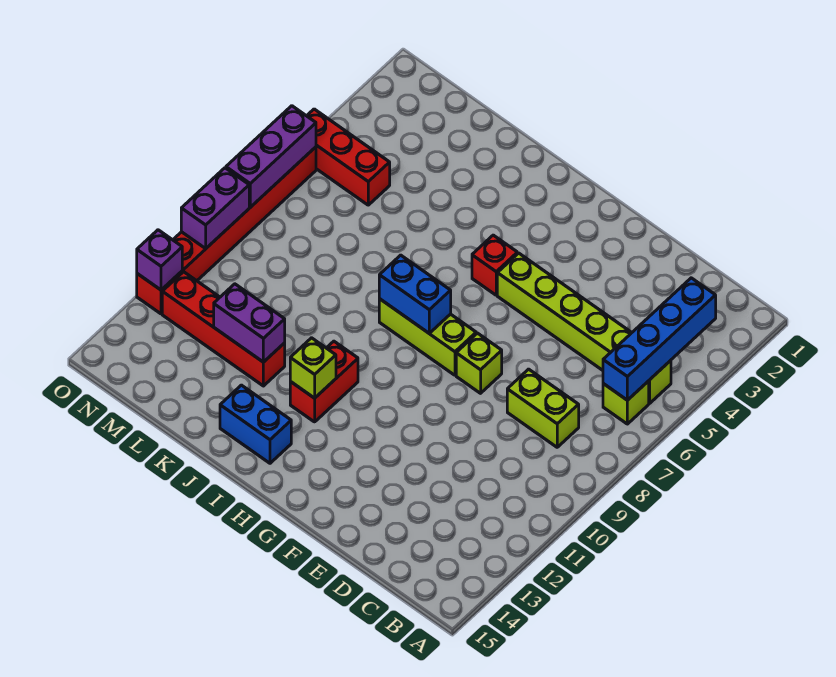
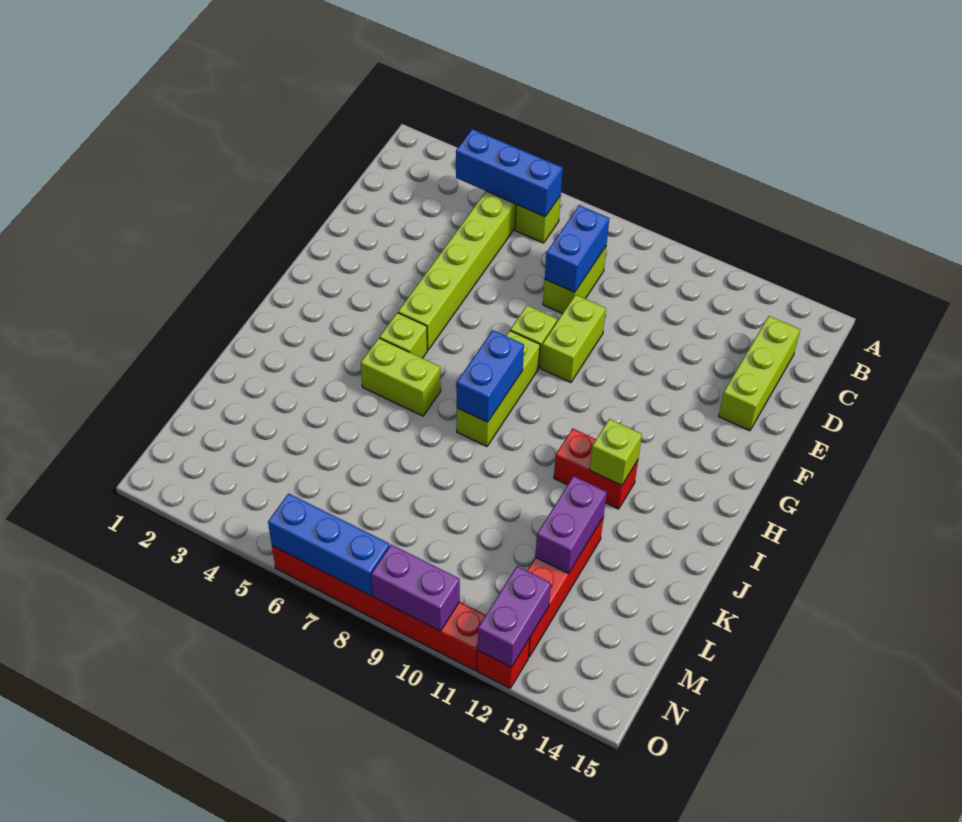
blue 1x4 brick [603,278,716,400] -> blue 1x3 brick [456,129,563,217]
none -> lime 1x3 brick [719,316,800,431]
none -> lime 1x2 brick [541,295,606,382]
red 1x1 brick [472,235,517,295] -> lime 1x1 brick [379,313,427,358]
none -> lime 1x2 brick [361,338,441,416]
blue 1x2 brick [220,385,291,463] -> blue 1x2 brick moved to [545,205,609,292]
red 1x3 brick [307,109,390,205] -> none
purple 1x3 brick [226,106,316,207] -> blue 1x3 brick [268,493,390,596]
purple 1x1 brick [137,230,182,290] -> purple 1x2 brick [478,566,551,667]

